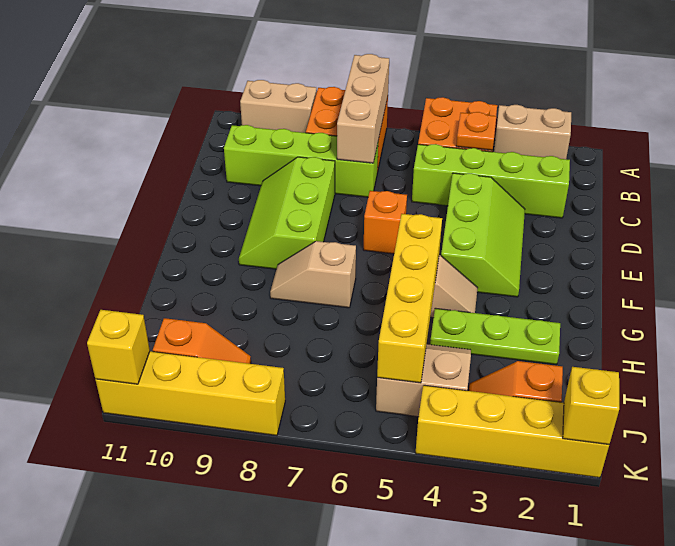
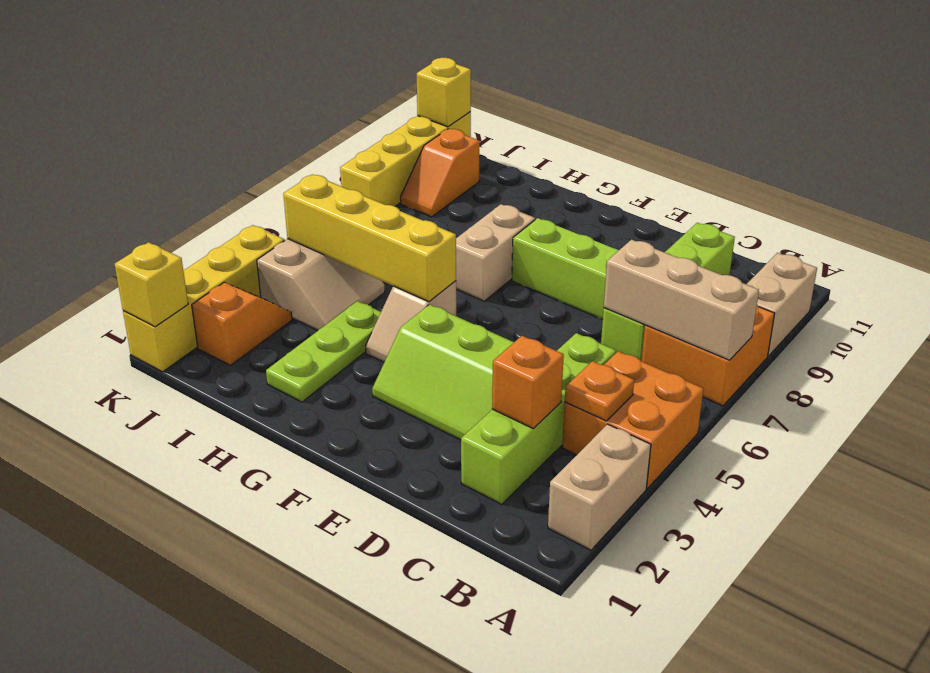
orange 1x1 brick [364,191,407,254] -> orange 1x1 brick moved to [492,336,564,429]
tan 1x2 slope [270,241,356,308] -> tan 1x2 brick [456,204,535,301]

